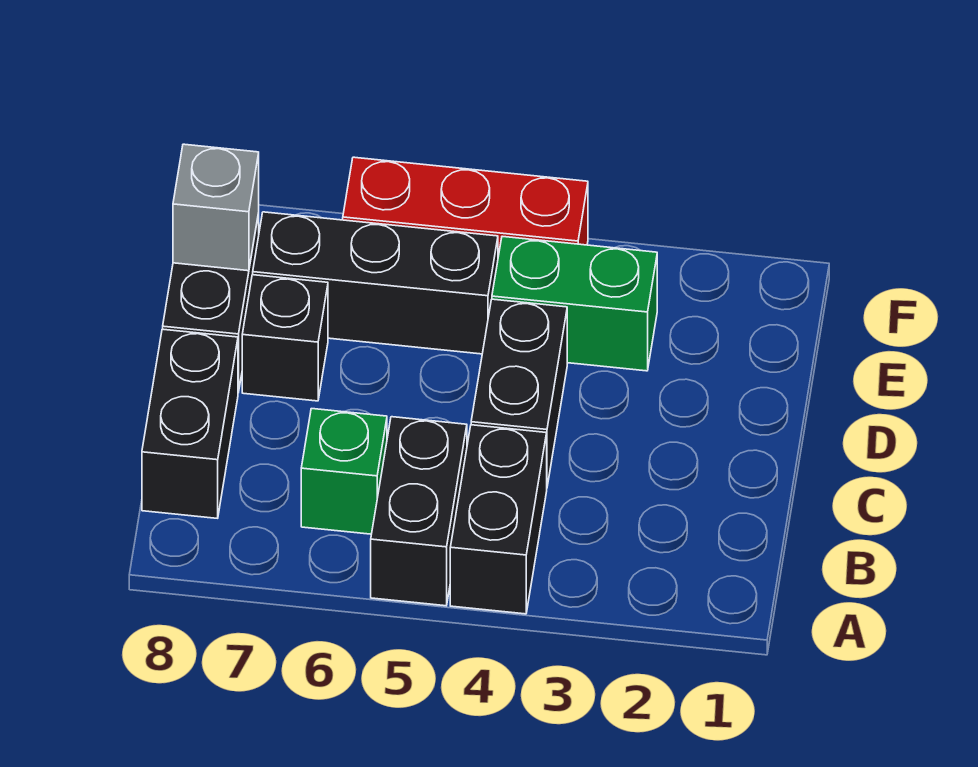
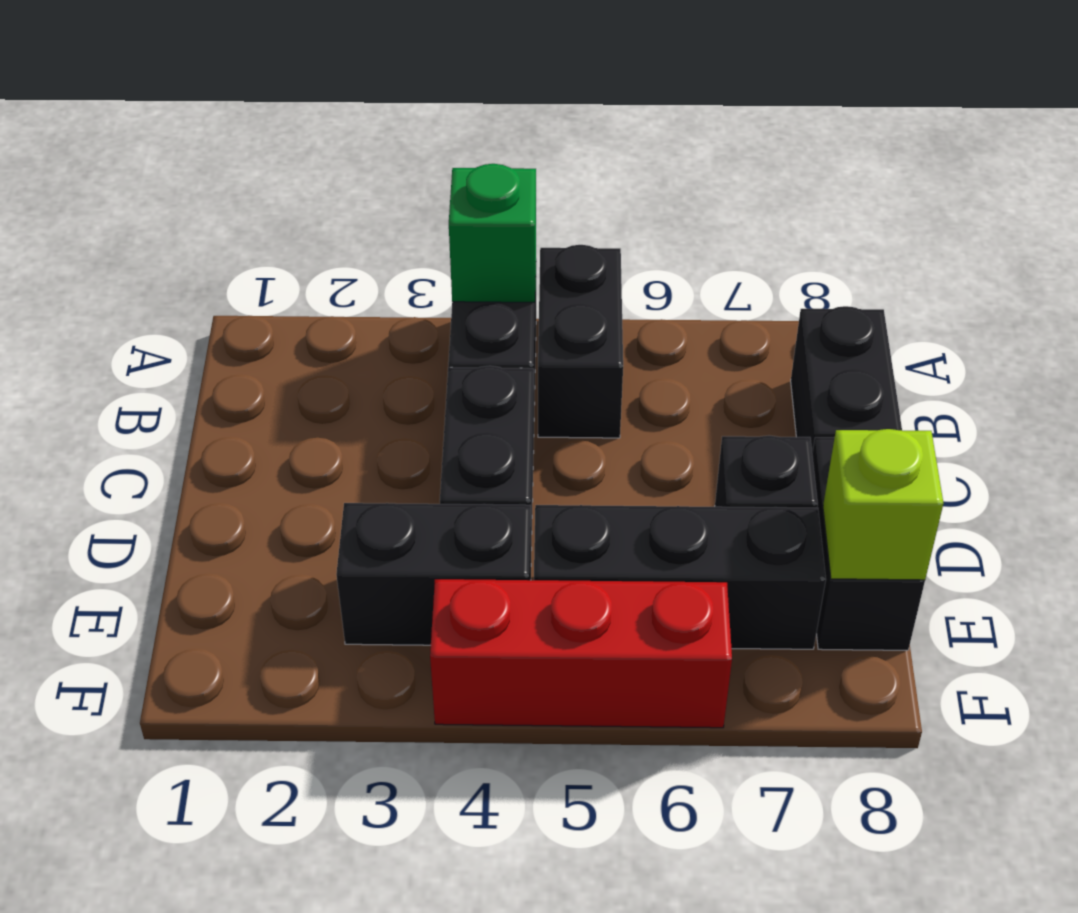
green 1x1 brick [301,409,387,534] -> green 1x1 brick moved to [449,164,536,302]
green 1x2 brick [492,236,657,371] -> black 1x2 brick [336,503,531,645]
grey 1x1 brick [173,144,259,271] -> lime 1x1 brick [823,429,943,580]

